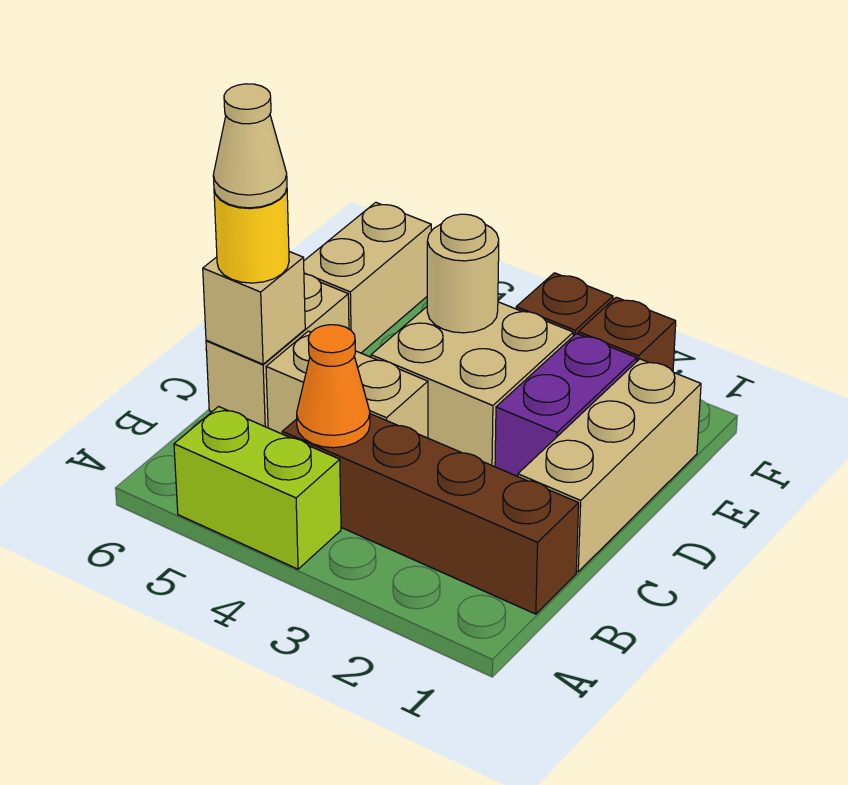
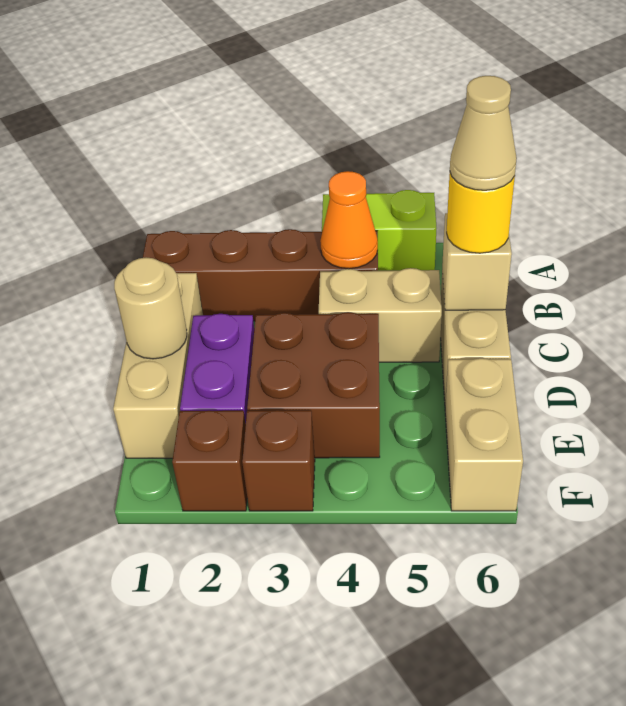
tan 2x2 brick [371,302,573,467] -> brown 2x2 brick [247,312,380,458]
tan 1x1 round brick [427,214,499,333] -> tan 1x1 round brick moved to [114,257,187,359]

